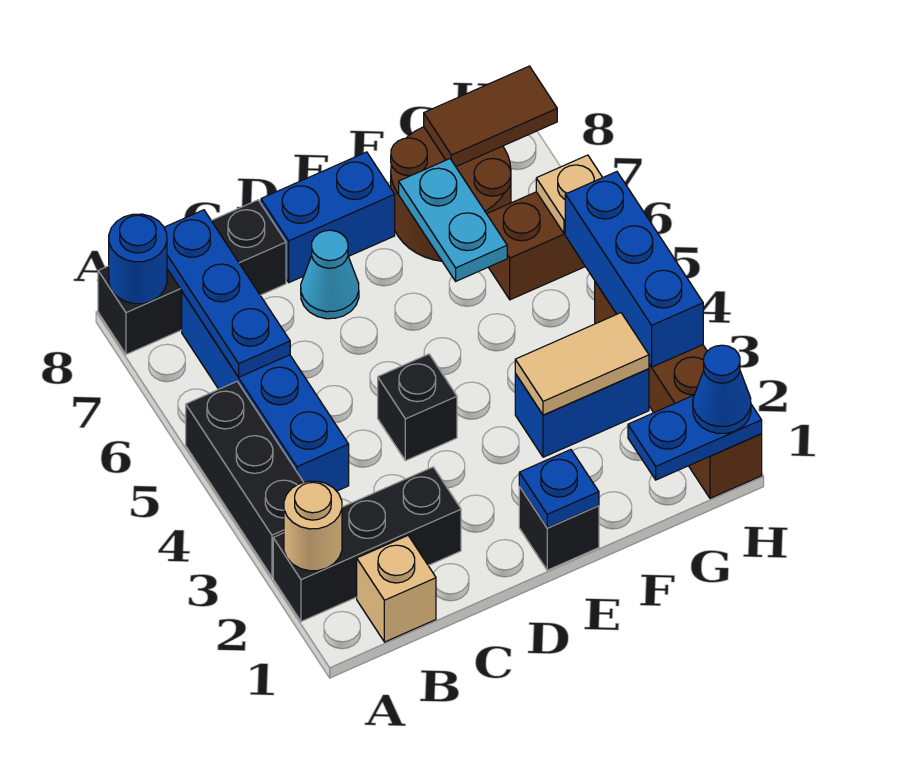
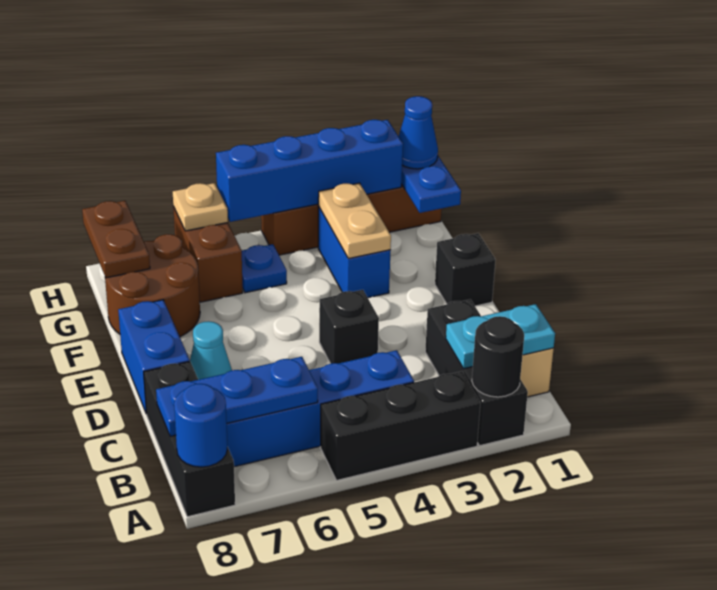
tan 1x1 round brick [284,481,342,571] -> black 1x1 round brick [472,316,524,397]
blue 1x1 plate [519,450,599,528] -> blue 1x1 plate moved to [242,244,287,293]
tan 1x2 tile [515,313,649,415] -> tan 1x2 plate [318,183,391,259]
cyan 1x2 plate [399,159,507,281] -> cyan 1x2 plate moved to [446,304,555,369]
brown 1x2 tile [424,66,557,167] -> brown 1x2 plate [82,201,150,278]
blue 1x3 brick [565,172,703,367] -> blue 1x4 brick [216,120,403,222]

